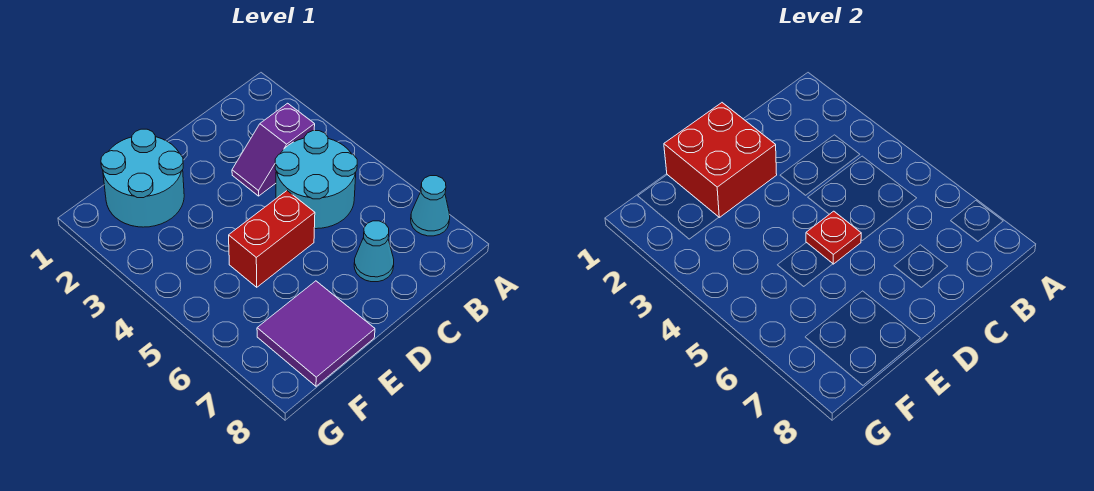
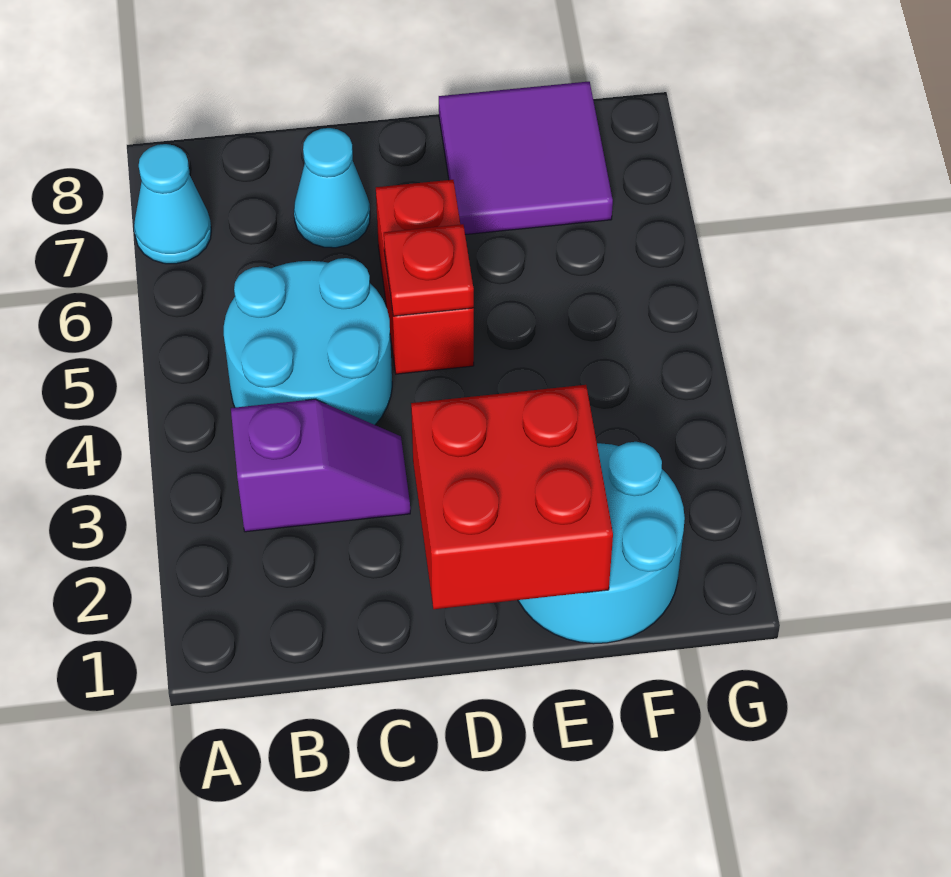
red 1x2 brick [229,191,315,287] -> red 1x2 brick turned to [376,180,474,374]

